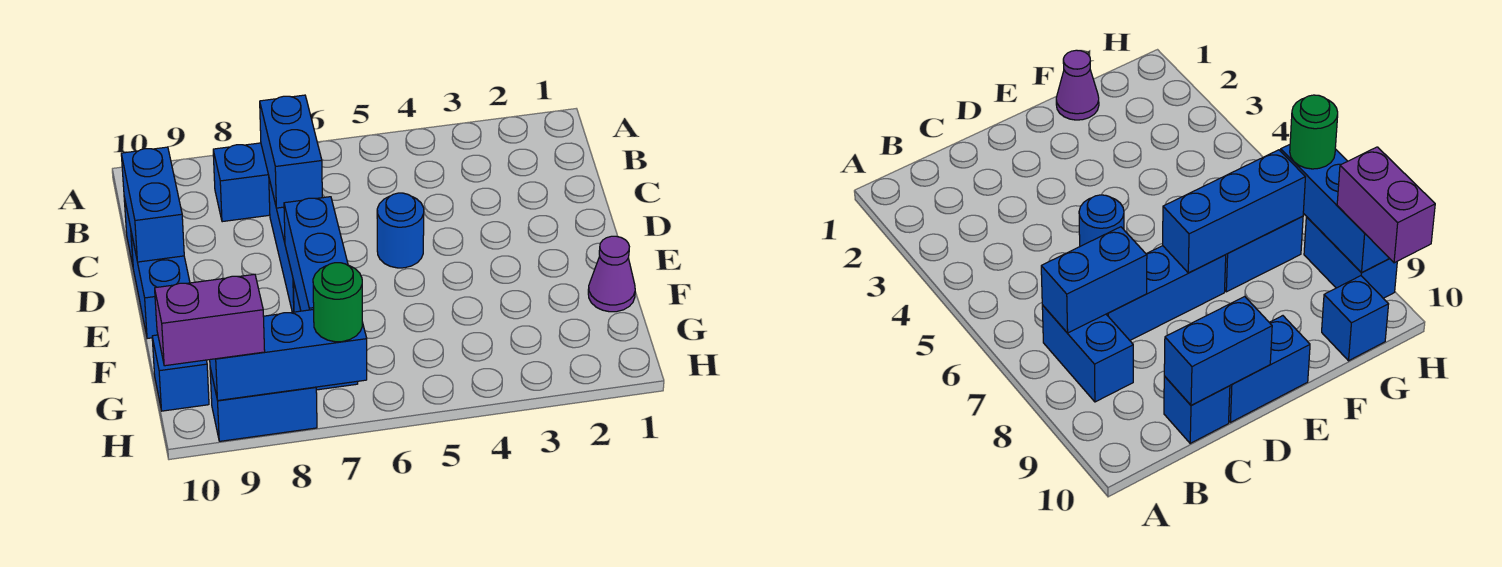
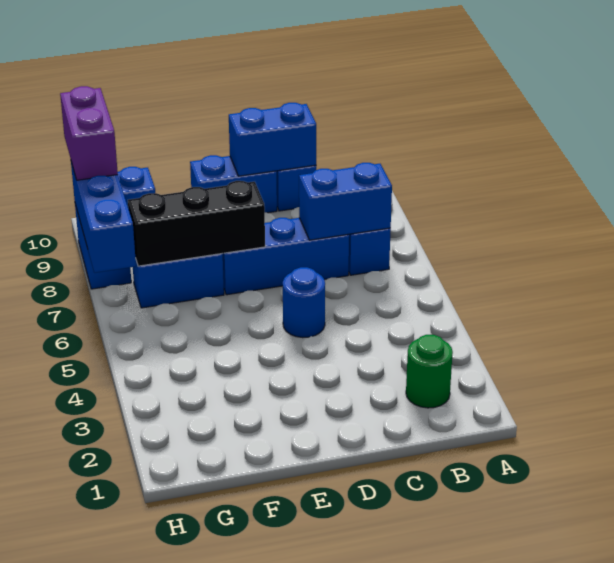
blue 1x3 brick [284,197,348,311] -> black 1x3 brick [128,181,265,266]
purple 1x1 cone [588,236,635,312] -> none
green 1x1 round brick [313,263,362,342] -> green 1x1 round brick moved to [406,335,453,408]

